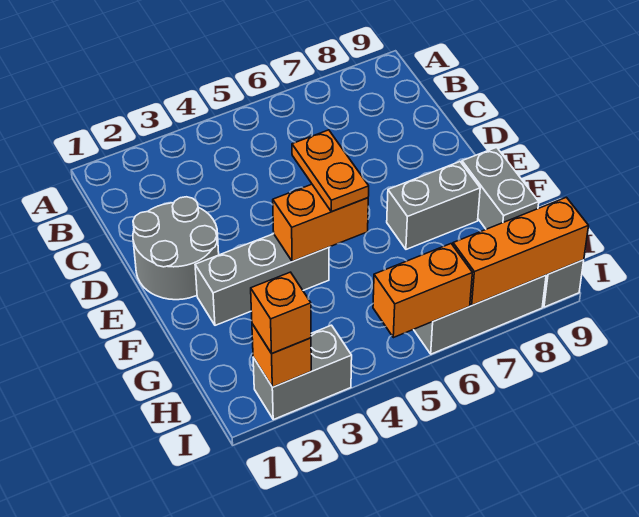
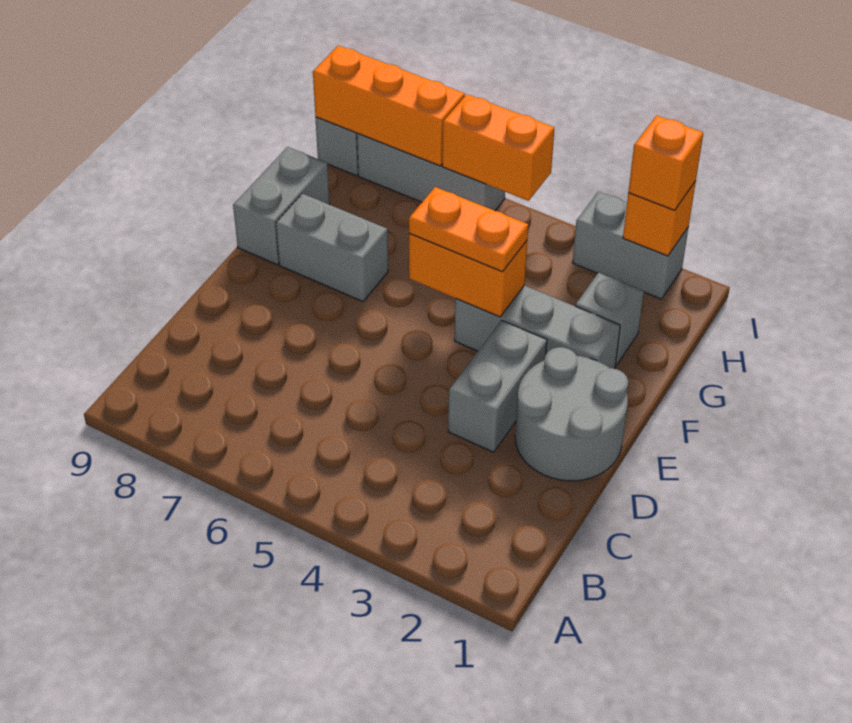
none -> grey 1x2 brick [448,320,547,452]
orange 1x2 plate [292,130,369,212] -> orange 1x2 plate turned to [409,187,528,272]
none -> grey 1x1 brick [575,273,644,365]

